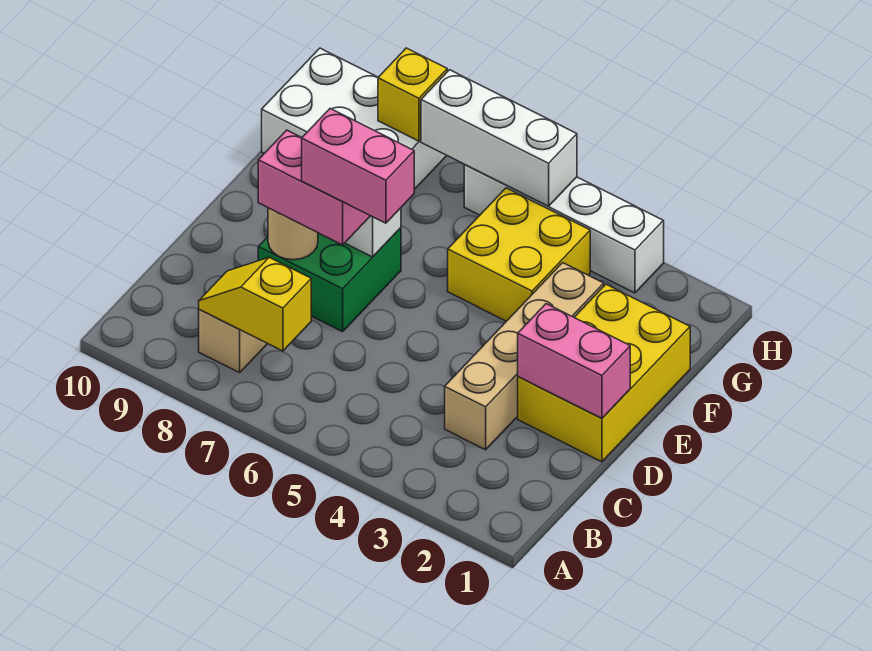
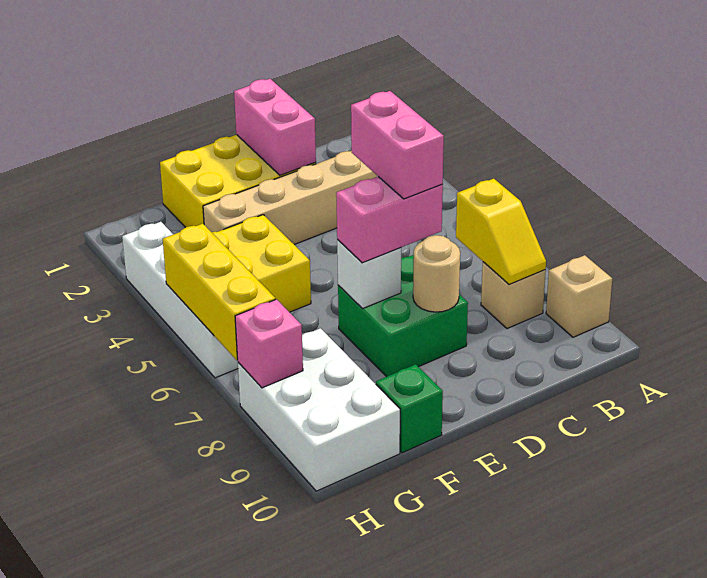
none -> tan 1x1 brick [546,255,612,337]
pink 1x2 brick [258,130,370,245] -> pink 1x2 brick turned to [336,177,443,263]
none -> green 1x1 brick [376,364,443,453]
white 1x3 brick [421,70,577,206] -> yellow 1x3 brick [163,224,276,360]
yellow 1x1 brick [378,48,447,141] -> pink 1x1 brick [235,299,303,388]

